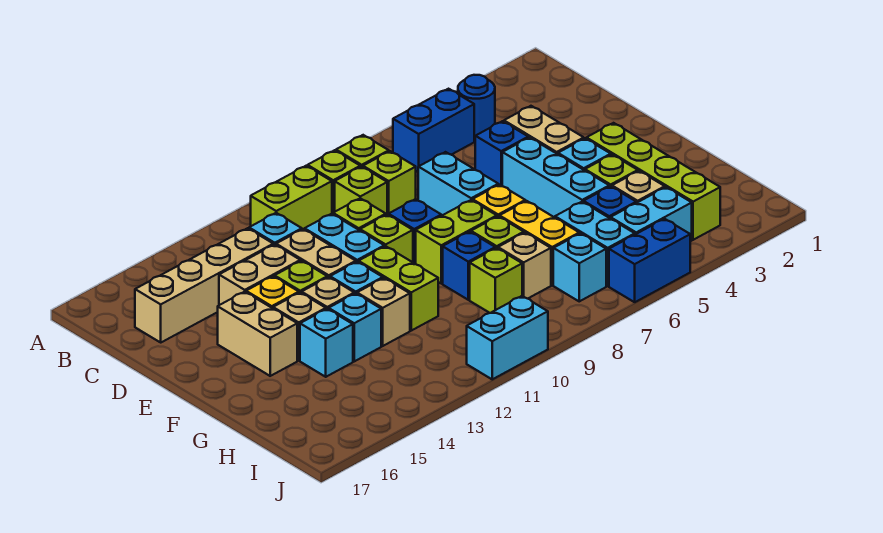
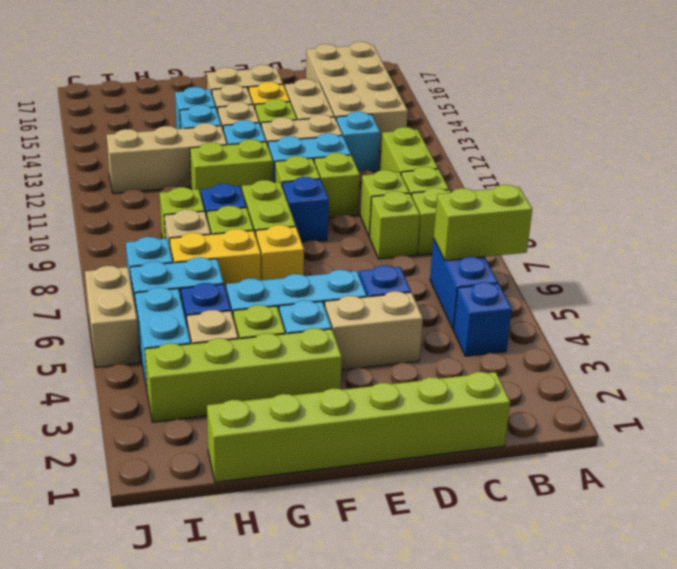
none -> lime 1x2 brick [434,185,532,261]
blue 1x1 round brick [458,75,495,137] -> blue 1x1 brick [453,282,512,356]
none -> lime 1x6 brick [207,372,510,482]
tan 1x4 brick [135,228,273,342] -> tan 2x4 brick [306,42,408,151]
cyan 1x2 brick [418,152,498,216] -> none
tan 1x1 brick [357,278,410,346] -> tan 1x3 brick [107,123,227,194]
blue 1x2 brick [609,219,690,302] -> tan 1x2 brick [85,266,140,368]
cyan 1x2 brick [467,296,548,379] -> none

